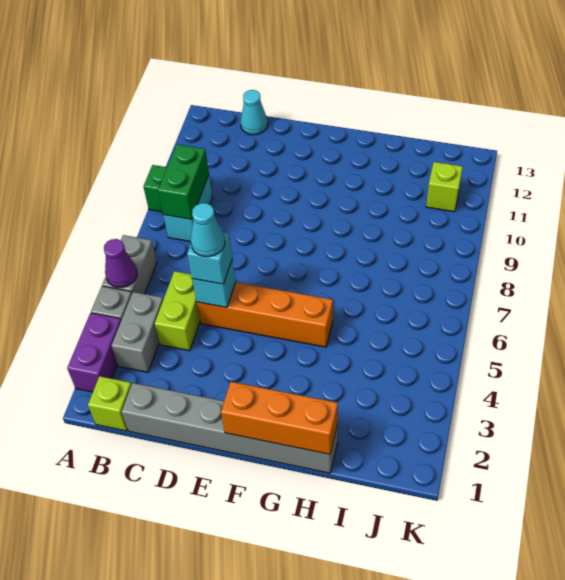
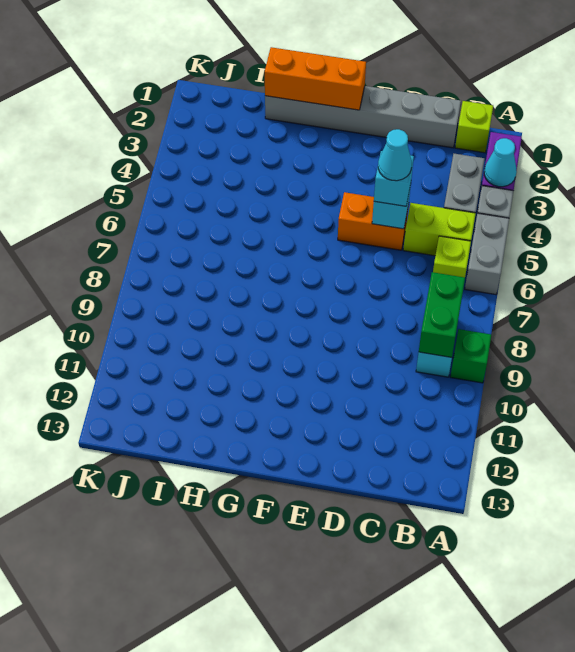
purple 1x1 cone [104,239,137,287] -> none
lime 1x2 brick [155,271,200,351] -> lime 1x2 brick turned to [403,203,476,256]
cyan 1x1 cone [241,90,268,135] -> cyan 1x1 cone moved to [484,138,517,187]
orange 1x4 brick [197,282,333,347] -> orange 1x2 brick [338,192,409,250]
lime 1x1 brick [426,162,463,212] -> lime 1x1 brick moved to [433,236,471,277]

